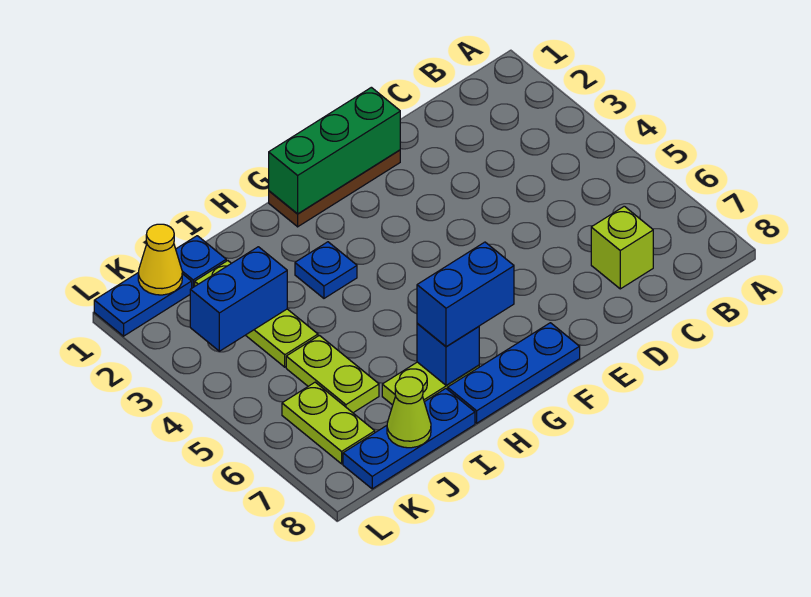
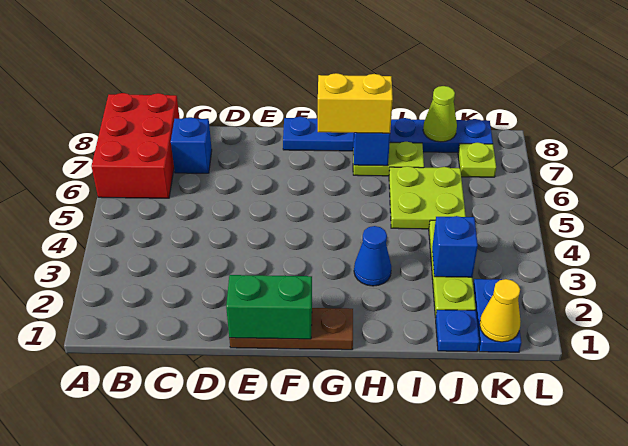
none -> red 2x3 brick [91,93,180,198]
lime 1x1 brick [591,206,653,289] -> blue 1x1 brick [171,117,212,173]
green 1x3 brick [269,87,400,214] -> green 1x2 brick [226,275,312,339]
blue 1x2 brick [417,242,514,347] -> yellow 1x2 brick [318,73,393,133]
blue 1x1 plate [295,242,357,298] -> blue 1x1 cone [354,226,391,286]
blue 1x2 brick [190,247,287,351] -> blue 1x1 brick [432,216,478,277]
lime 1x2 plate [286,335,379,413] -> lime 2x2 plate [389,166,466,229]
blue 1x2 plate [94,272,192,336] -> blue 1x2 plate turned to [473,279,521,352]
lime 1x2 plate [282,382,375,464] -> lime 1x1 plate [458,142,496,177]

